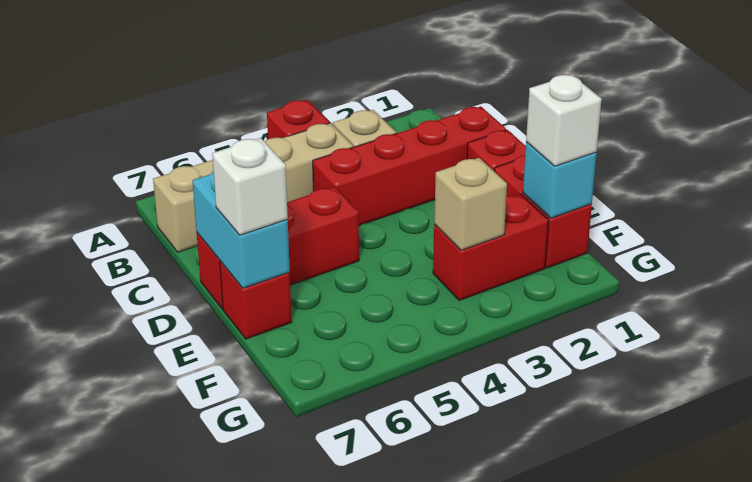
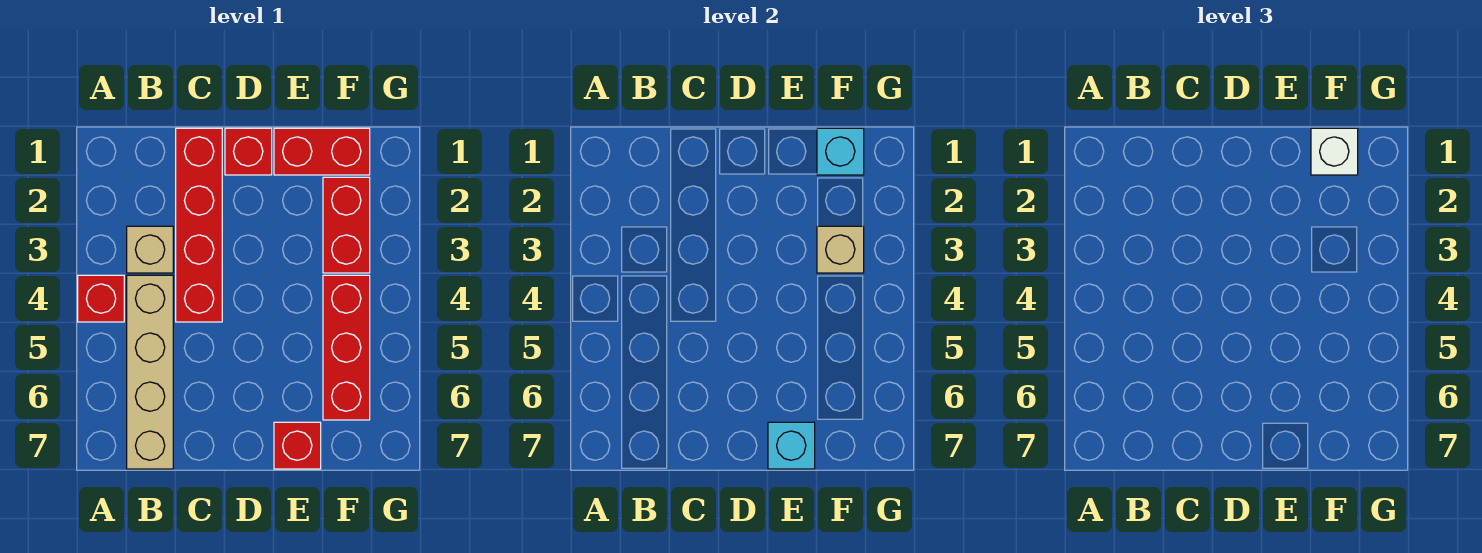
red 1x3 brick [197,187,359,309] -> red 1x3 brick moved to [323,275,370,420]
cyan 1x2 brick [193,171,290,288] -> cyan 1x1 brick [768,422,815,469]
white 1x1 brick [212,138,288,235] -> none

